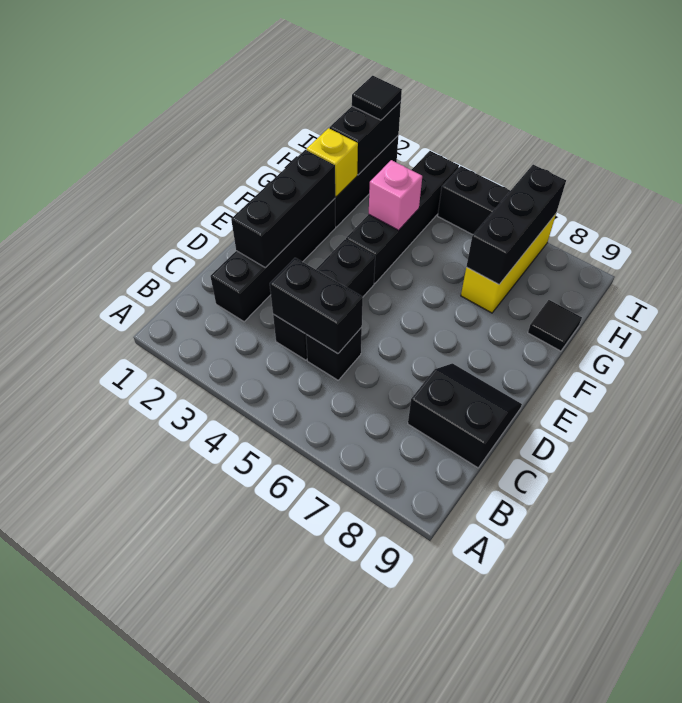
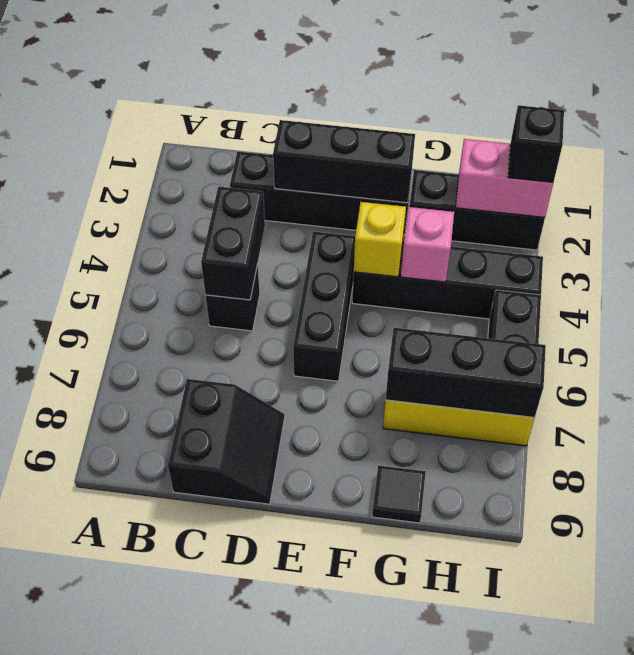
black 1x3 brick [273,239,375,360] -> black 1x3 brick turned to [293,231,355,381]
yellow 1x1 brick [307,128,358,197] -> yellow 1x1 brick moved to [354,202,406,277]
black 1x2 brick [330,101,401,175] -> pink 1x2 brick [456,139,553,217]
black 1x1 tile [352,76,402,120] -> black 1x1 brick [508,105,564,182]

